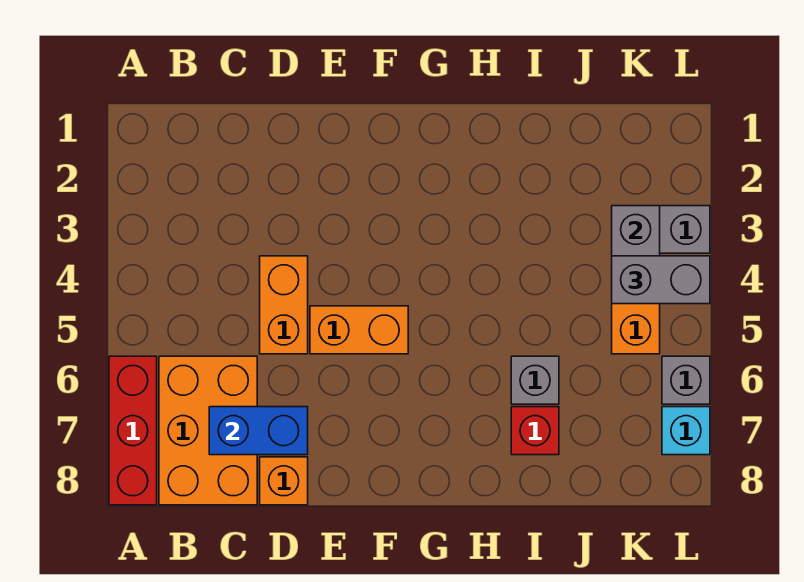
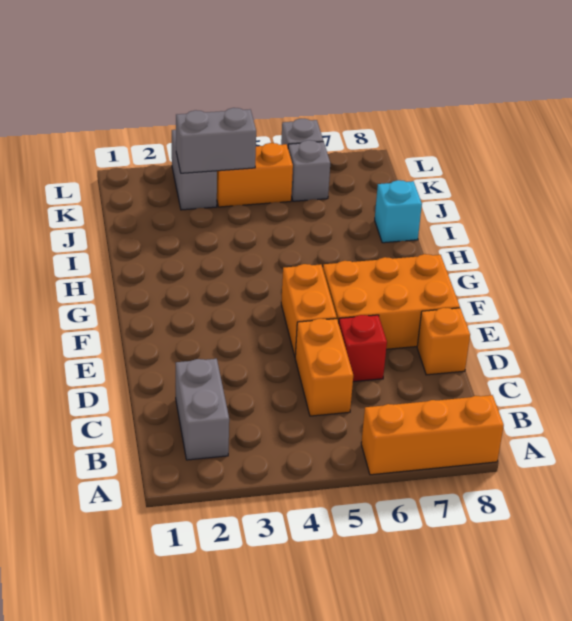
red 1x3 brick [109,356,157,505] -> orange 1x3 brick [361,395,504,475]
orange 2x3 brick [159,356,257,505] -> orange 2x3 brick moved to [323,254,460,349]
blue 1x2 brick [209,407,308,455] -> none
orange 1x2 brick [260,256,308,354] -> orange 1x2 brick turned to [295,319,353,416]
grey 1x1 brick [511,356,559,404] -> grey 1x1 brick moved to [288,140,330,201]
red 1x1 brick [511,407,559,455] -> red 1x1 brick moved to [339,315,387,382]
grey 1x2 brick [612,256,710,304] -> grey 1x2 brick moved to [176,359,229,460]
cyan 1x1 brick [662,407,710,455] -> cyan 1x1 brick moved to [375,180,422,243]

